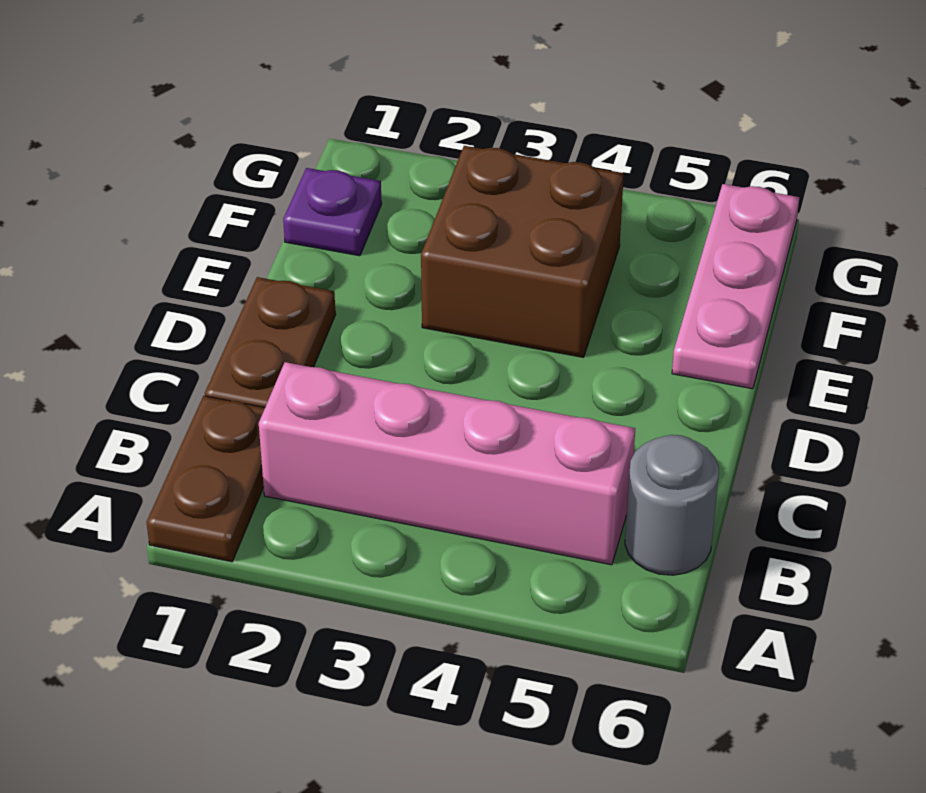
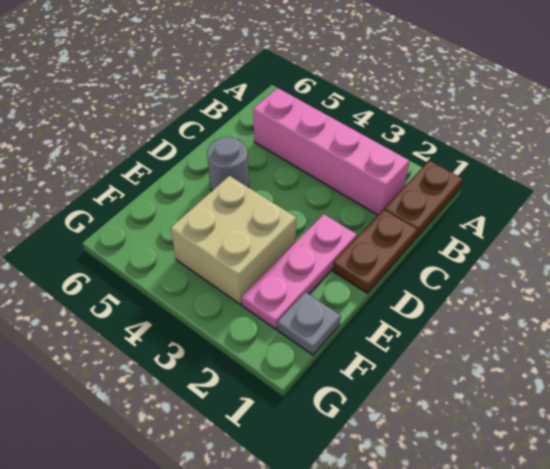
grey 1x1 round brick [625,435,719,575] -> grey 1x1 round brick moved to [207,137,249,191]
brown 2x2 brick [421,146,624,357] -> tan 2x2 brick [171,176,296,304]
pink 1x3 plate [672,184,799,389] -> pink 1x3 plate moved to [242,214,357,329]
purple 1x1 plate [283,168,382,256] -> grey 1x1 plate [278,292,341,355]

